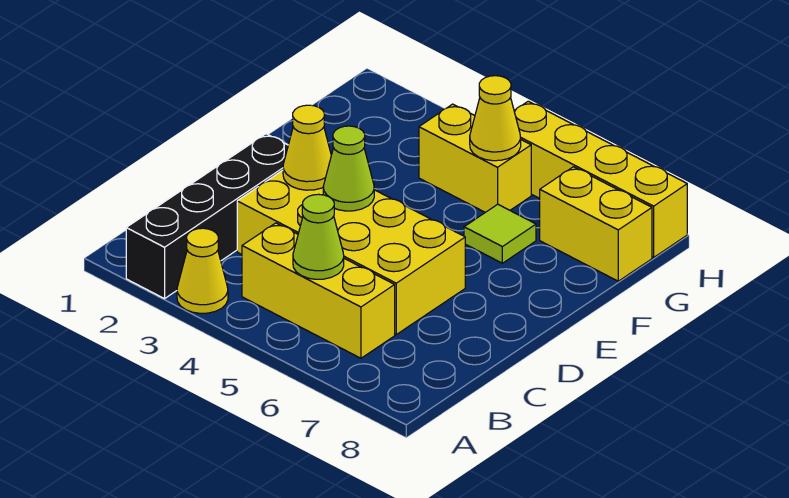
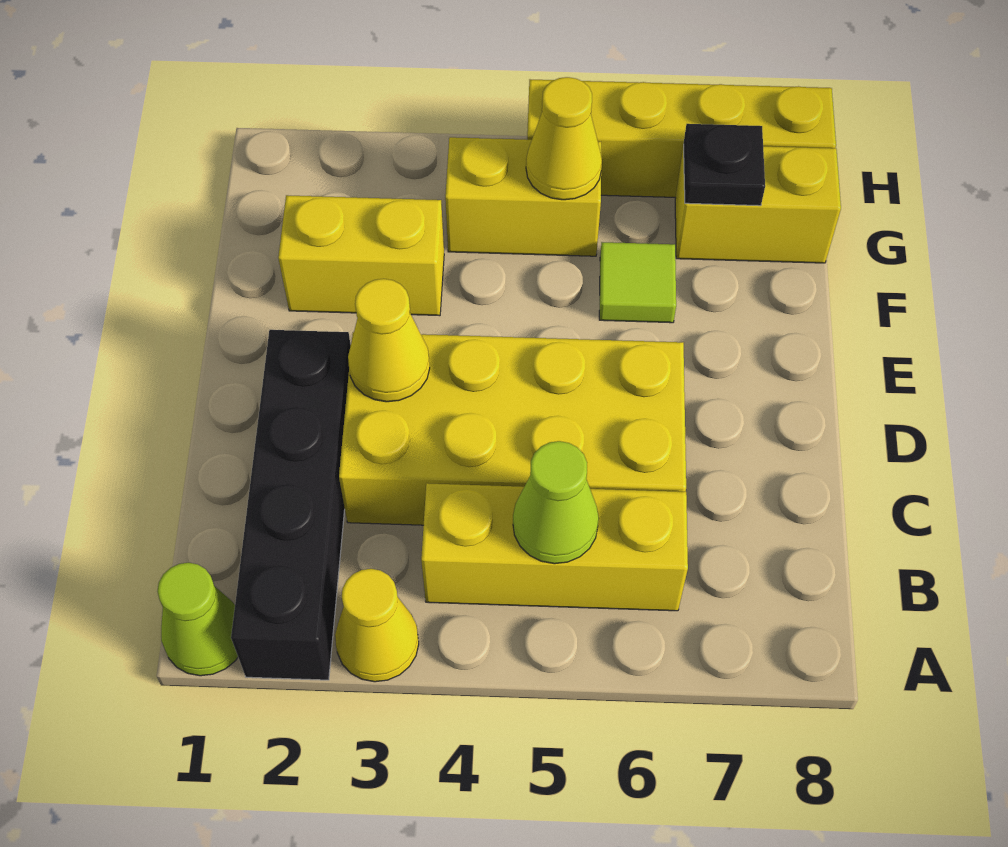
lime 1x1 cone [323,126,374,211] -> lime 1x1 cone moved to [157,563,238,676]
none -> yellow 1x2 brick [278,195,444,316]
none -> black 1x1 plate [684,124,765,206]

